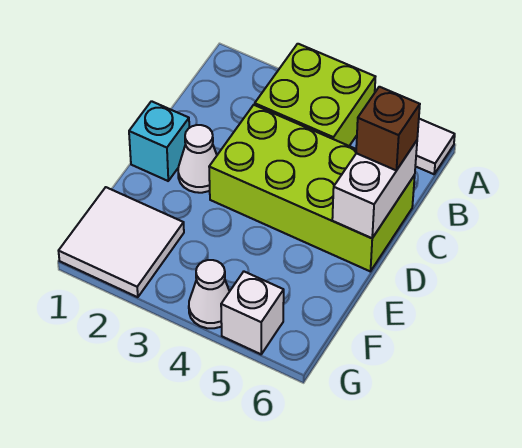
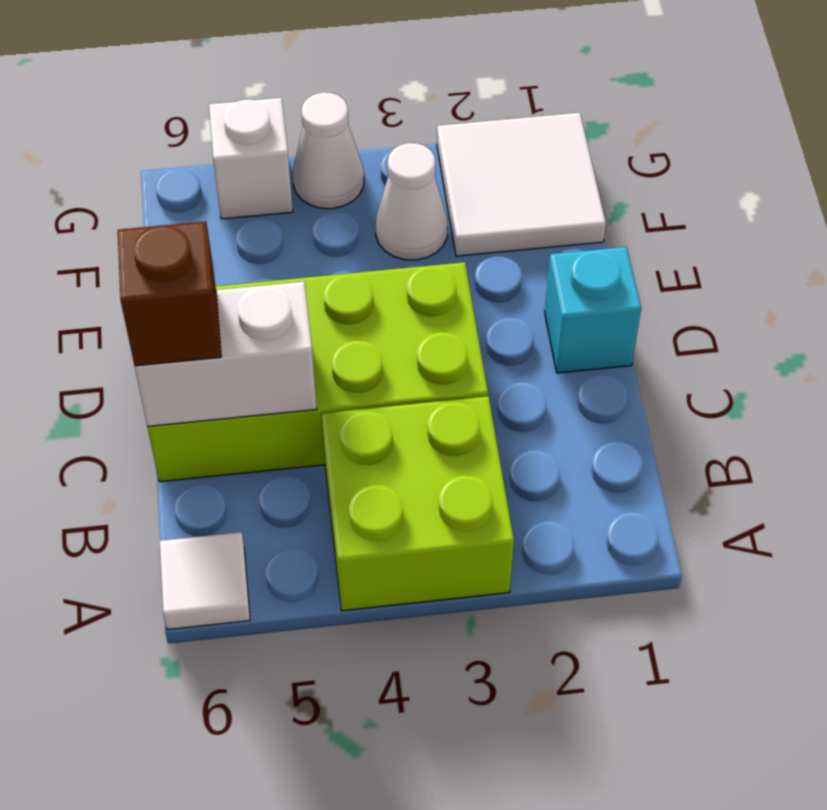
white 1x2 brick [332,141,417,238] -> white 1x2 brick turned to [135,282,317,427]
white 1x1 cone [178,125,217,193] -> white 1x1 cone moved to [375,143,448,260]

